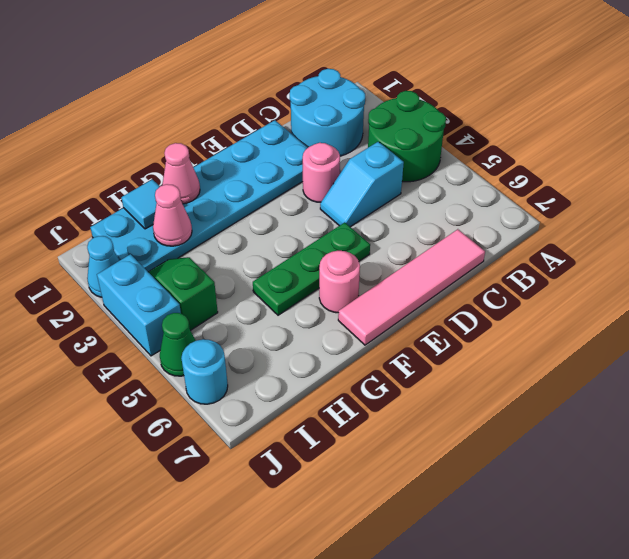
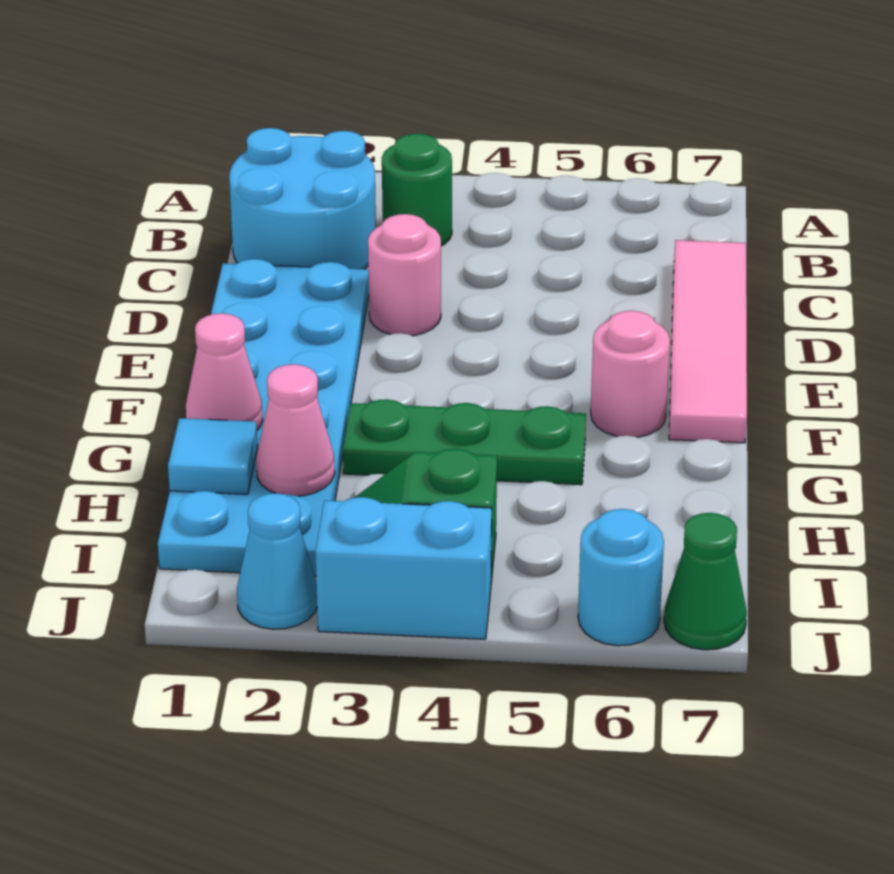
green 2x2 round brick [368,91,446,182] -> green 1x1 round brick [382,134,452,246]
cyan 1x2 slope [320,142,404,227] -> none
green 1x3 plate [253,222,370,315] -> green 1x3 plate turned to [343,399,586,485]
green 1x1 cone [160,313,196,376] -> green 1x1 cone moved to [664,513,747,650]

